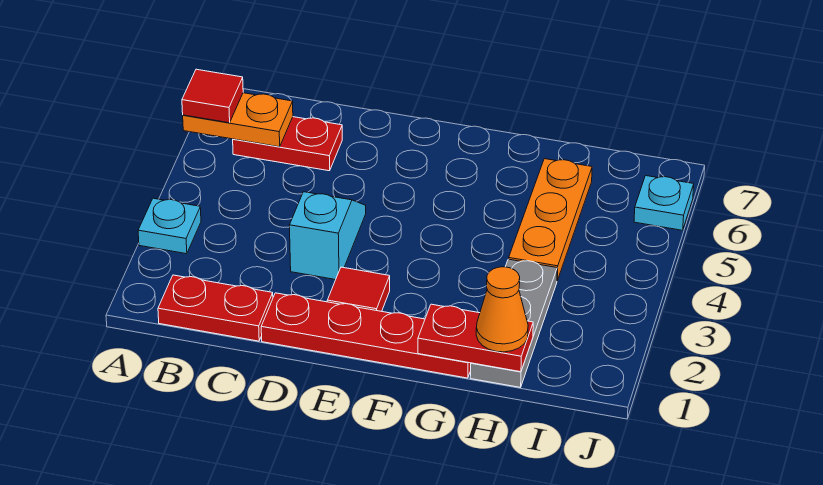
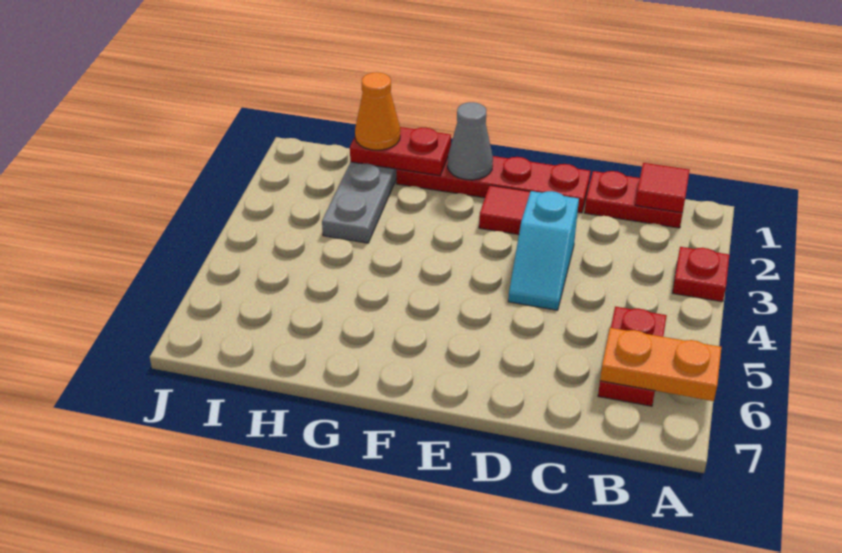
cyan 1x1 plate [138,198,201,254] -> red 1x1 plate [673,247,729,302]
red 1x1 tile [182,69,243,123] -> red 1x1 tile moved to [635,163,690,213]
red 1x2 plate [233,117,342,171] -> red 1x2 plate turned to [598,307,667,406]
none -> grey 1x1 cone [447,102,493,180]
orange 1x3 plate [509,159,592,281] -> none
cyan 1x1 plate [634,176,694,230] -> none

